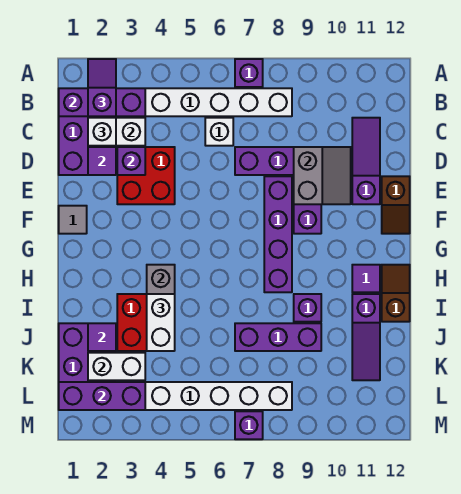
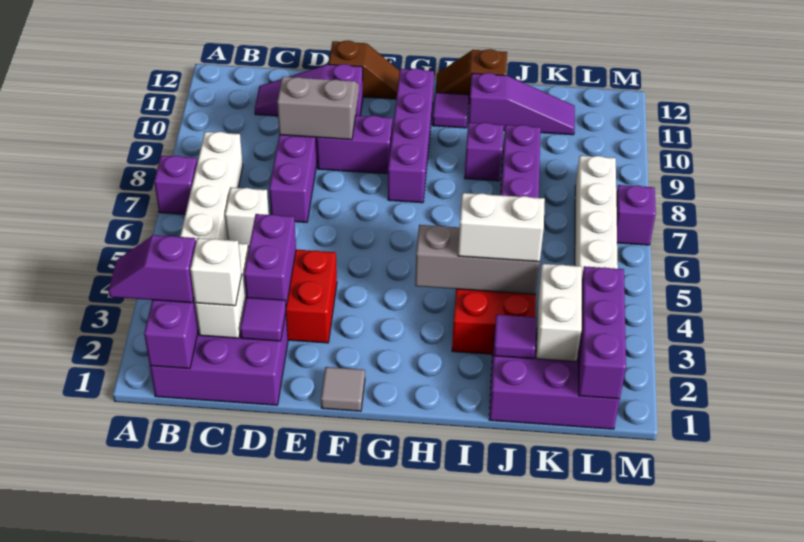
purple 1x1 brick [117,147,145,175] -> purple 1x2 brick [244,214,296,307]
purple 1x4 brick [264,176,292,292] -> purple 1x4 brick turned to [388,68,434,203]

